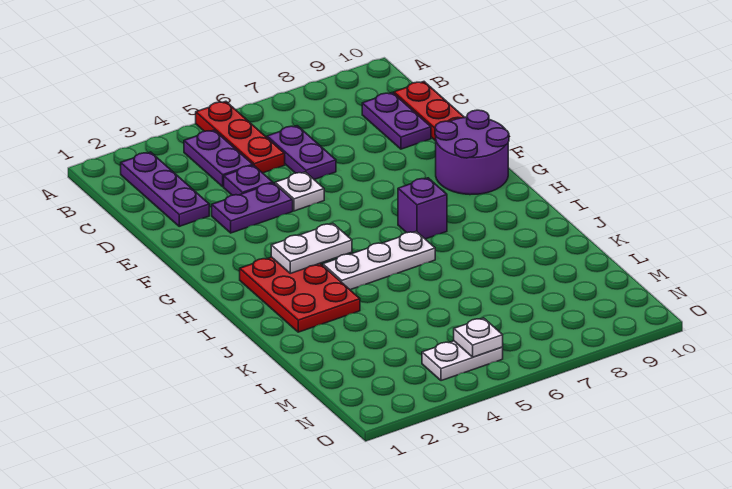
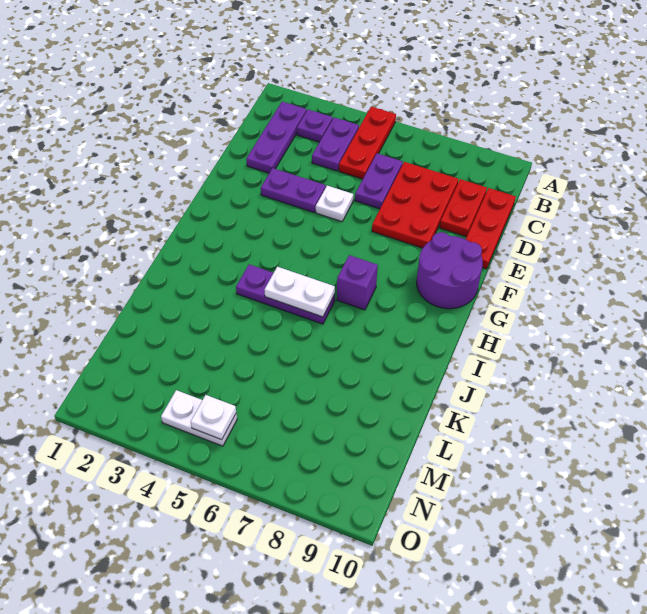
purple 1x2 plate [362,93,431,149] -> red 1x2 plate [440,179,487,237]
purple 1x1 plate [224,165,273,195] -> purple 1x1 plate moved to [297,110,333,142]
red 2x3 plate [240,257,360,332] -> red 2x3 plate moved to [372,162,458,248]
white 1x2 plate [271,224,352,273] -> white 1x2 plate moved to [264,267,335,317]
white 1x3 plate [323,231,435,290] -> purple 1x3 plate [236,264,335,324]

